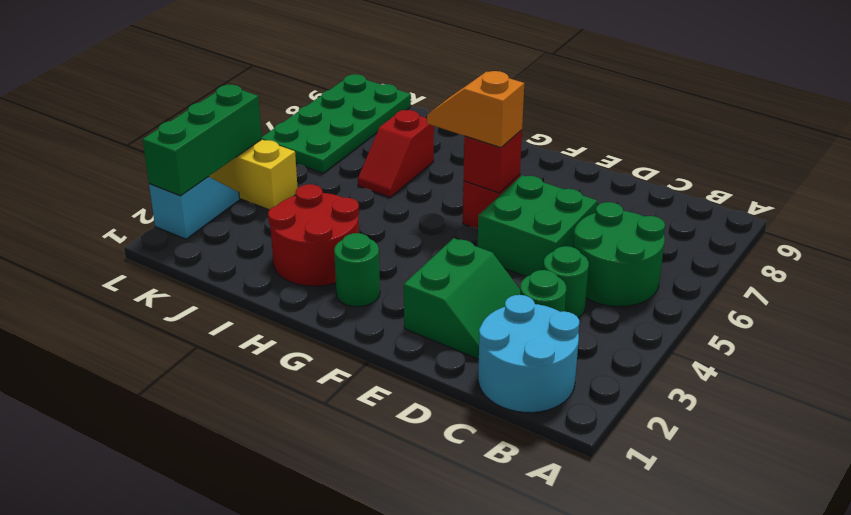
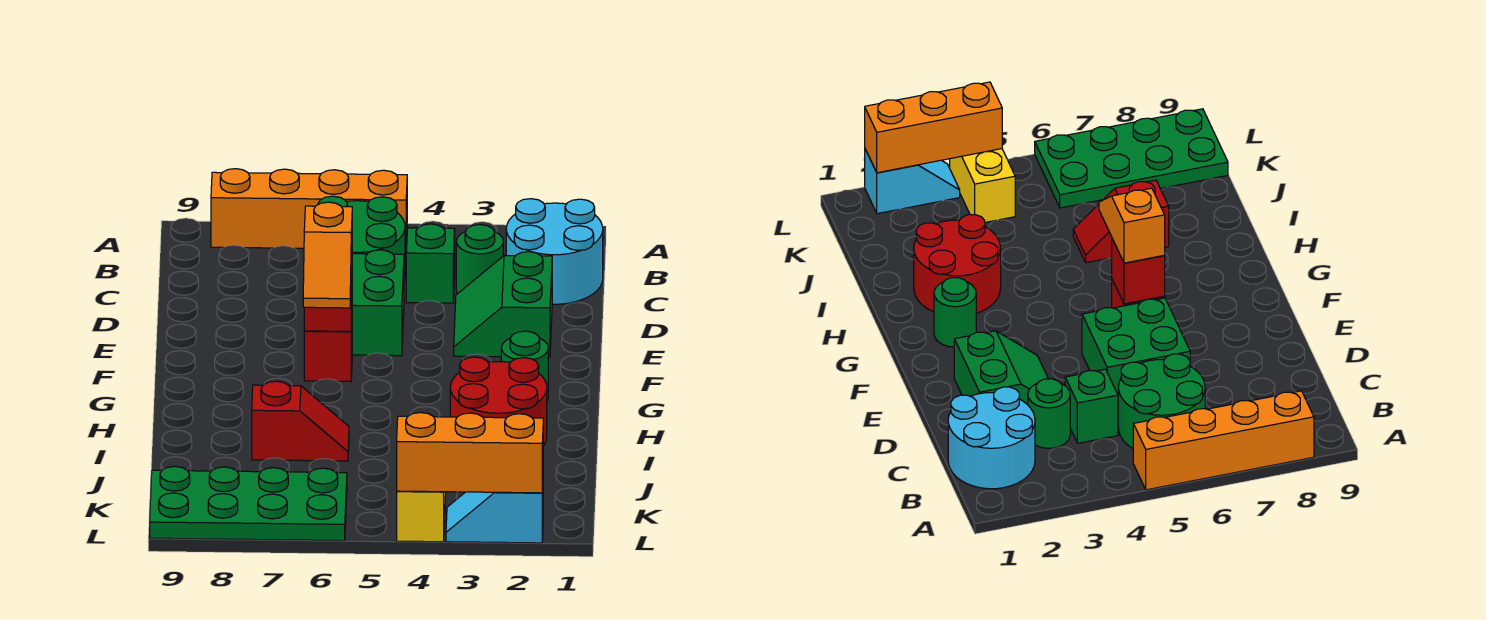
none -> orange 1x4 brick [211,169,407,250]
green 1x1 round brick [543,246,589,318] -> green 1x1 brick [406,224,455,303]
green 2x2 slope [404,238,520,359] -> green 2x2 slope turned to [454,252,552,357]
green 1x3 brick [143,85,262,196] -> orange 1x3 brick [397,413,543,493]

